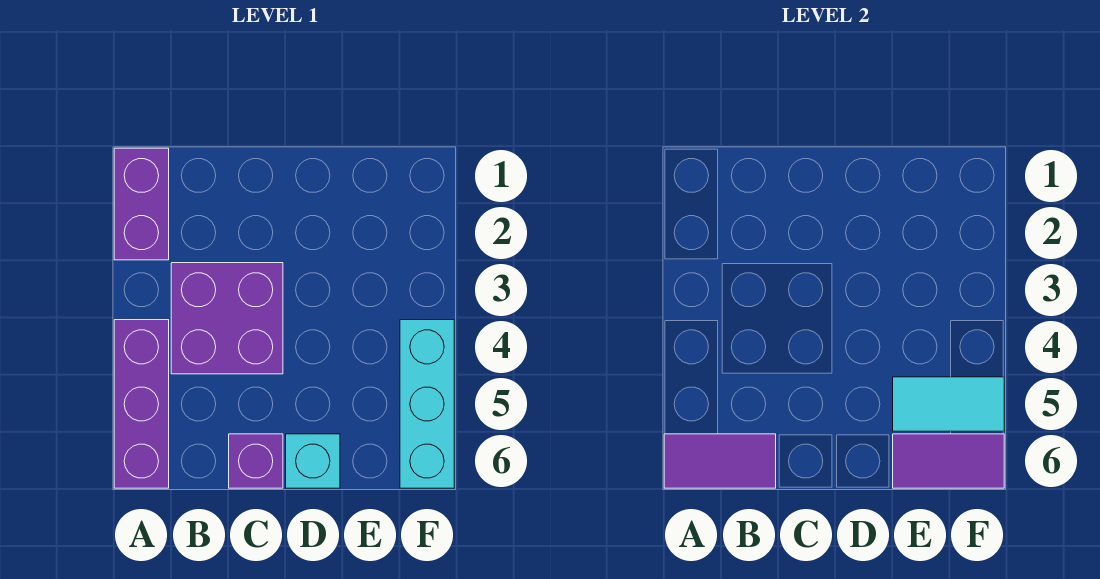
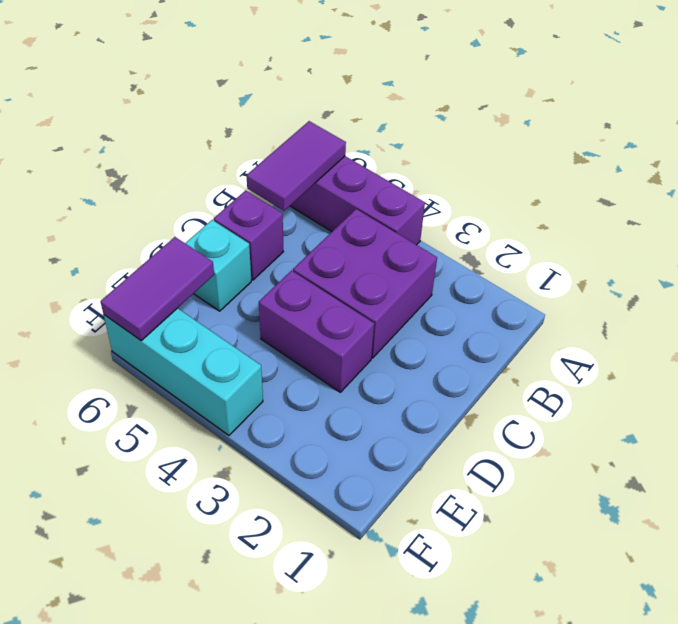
purple 1x2 brick [114,148,169,260] -> purple 1x2 brick moved to [259,271,374,392]
cyan 1x2 tile [893,377,1004,431] -> none

